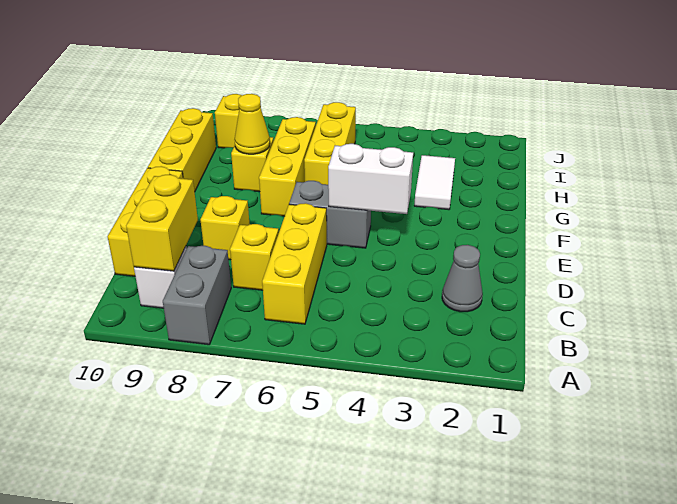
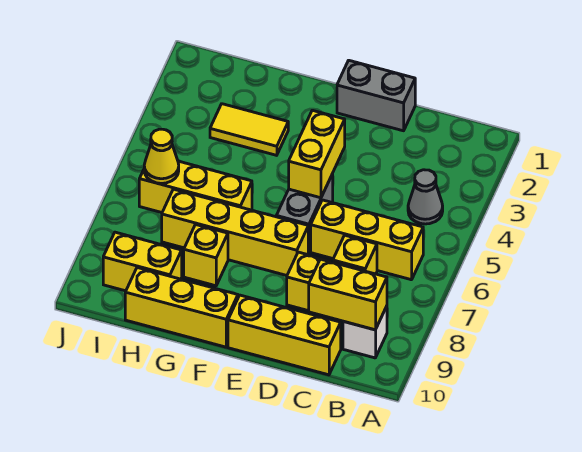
grey 1x2 brick [163,246,231,345] -> grey 1x2 brick moved to [337,60,415,131]
grey 1x1 cone [442,245,483,312] -> grey 1x1 cone moved to [408,170,443,224]
white 1x2 brick [328,144,413,214] -> yellow 1x2 brick [289,110,345,198]
yellow 1x3 brick [259,117,316,216] -> yellow 1x4 brick [162,189,308,275]
white 1x2 tile [414,155,455,210] -> yellow 1x2 tile [210,104,288,155]
yellow 1x1 cone [235,94,270,154] -> yellow 1x1 cone moved to [144,129,179,183]
yellow 1x1 brick [215,94,242,148] -> yellow 1x2 brick [103,232,182,291]

